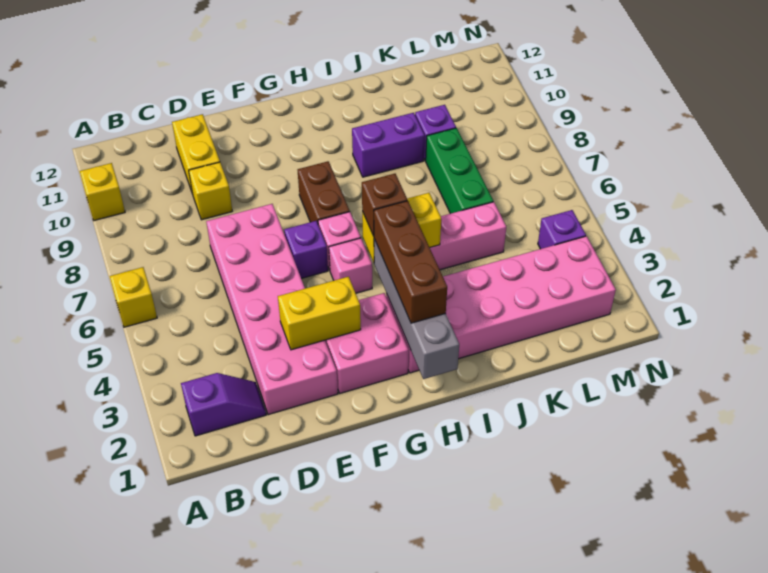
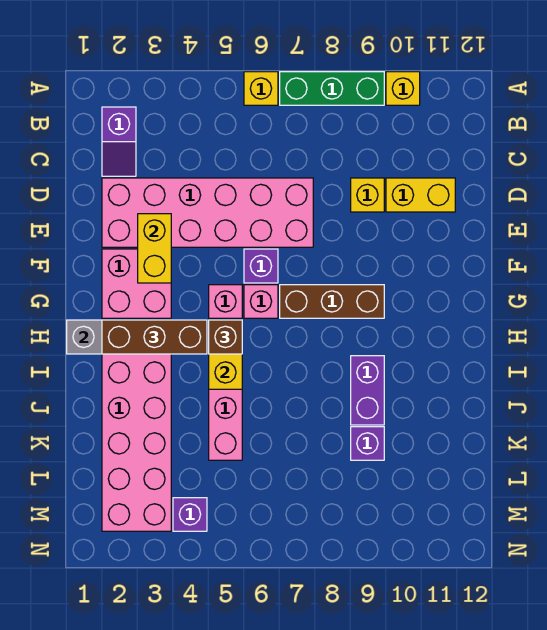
brown 1x2 brick [298,161,350,223] -> brown 1x3 brick [280,285,384,318]
green 1x3 brick [426,128,493,214] -> green 1x3 brick moved to [280,72,384,105]

